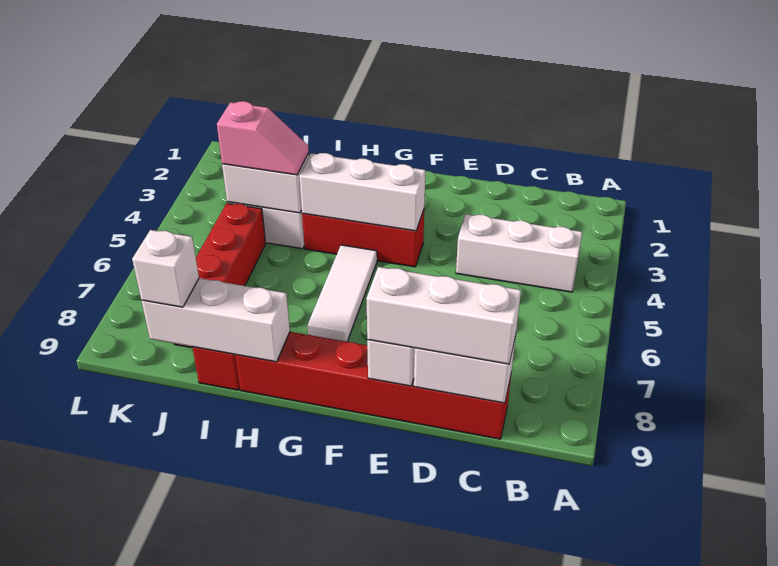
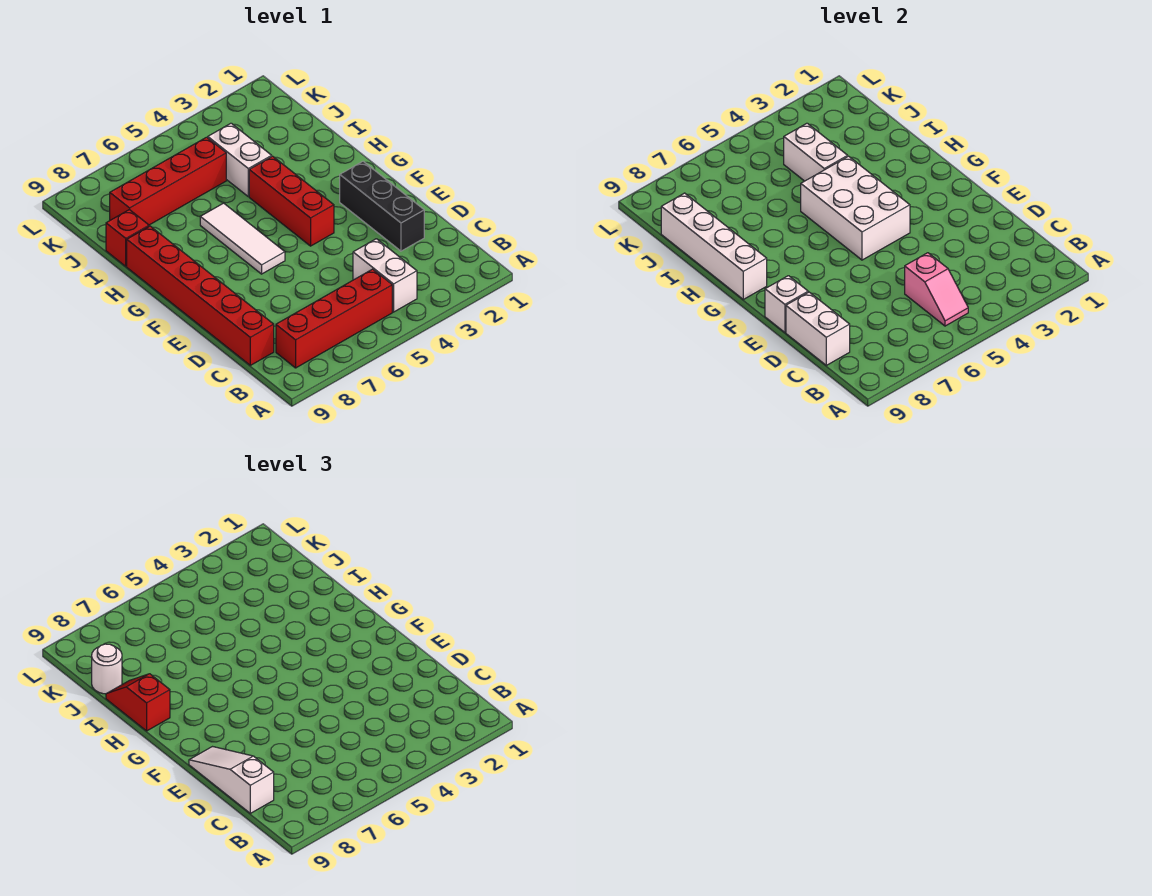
white 1x3 brick [456,214,582,292] -> white 1x2 brick [353,239,417,312]
none -> red 1x4 brick [276,269,392,368]
white 1x3 brick [366,267,521,364] -> white 1x3 slope [189,747,274,813]
none -> black 1x3 brick [340,161,424,251]
white 1x3 brick [299,153,425,231] -> white 2x3 brick [801,156,910,260]
white 1x3 tile [307,245,377,342] -> white 1x3 tile turned to [200,203,285,274]
white 1x3 brick [142,278,290,362] -> white 1x4 brick [661,193,767,299]
none -> red 1x2 slope [106,674,170,731]
pink 1x2 slope [217,101,309,175] -> pink 1x2 slope moved to [905,253,968,326]
white 1x1 brick [132,230,199,307] -> white 1x1 round brick [92,644,122,694]

